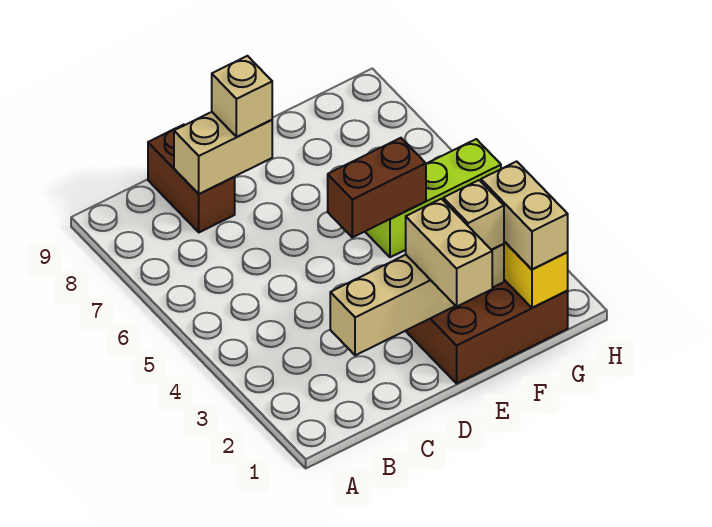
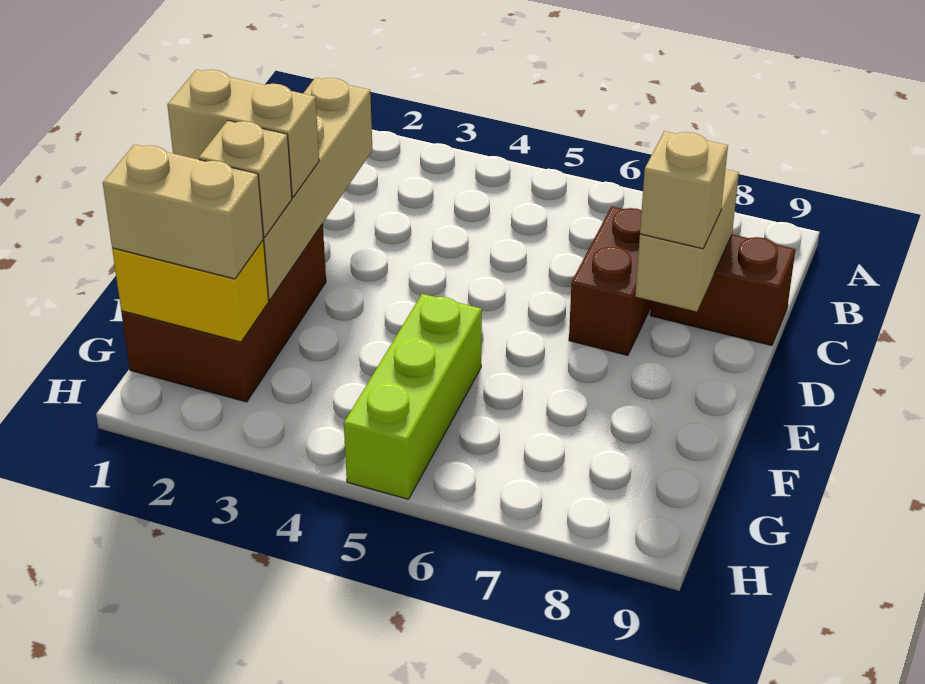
brown 1x2 brick [328,138,426,237] -> brown 1x2 brick moved to [569,206,651,355]

